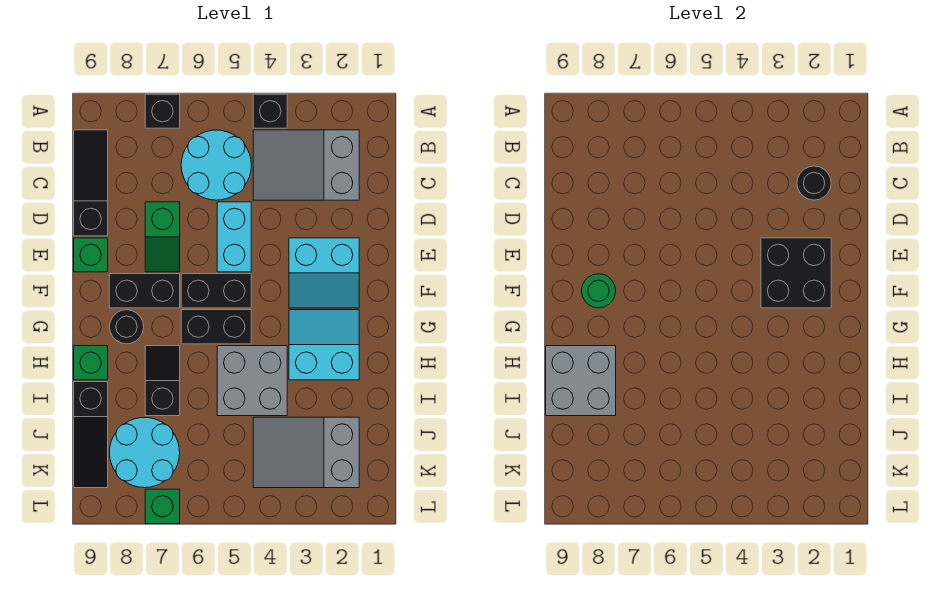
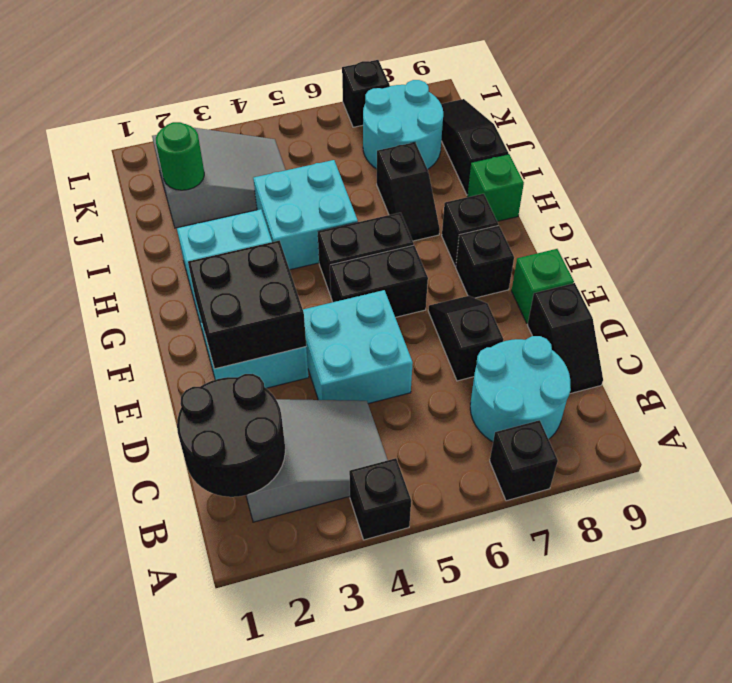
cyan 2x2 round brick [181,130,251,200] -> cyan 2x2 round brick moved to [470,336,571,442]
black 1x3 slope [74,130,108,236] -> black 1x2 slope [527,283,603,394]
black 1x1 round brick [797,166,831,200] -> black 2x2 round brick [177,374,285,497]
cyan 1x2 brick [217,202,251,272] -> cyan 2x2 brick [303,290,413,404]
green 1x2 slope [145,202,180,272] -> black 1x2 slope [428,296,504,381]
black 1x2 brick [109,274,180,308] -> black 1x1 brick [456,226,514,298]
green 1x1 round brick [582,274,616,308] -> green 1x1 round brick moved to [156,122,204,190]
black 1x1 round brick [110,310,144,344] -> black 1x1 brick [442,194,498,266]
grey 2x2 brick [217,346,287,416] -> cyan 2x2 brick [253,160,358,270]
grey 2x2 brick [546,346,616,416] -> none
green 1x1 brick [145,489,180,524] -> black 1x1 brick [342,60,390,127]

